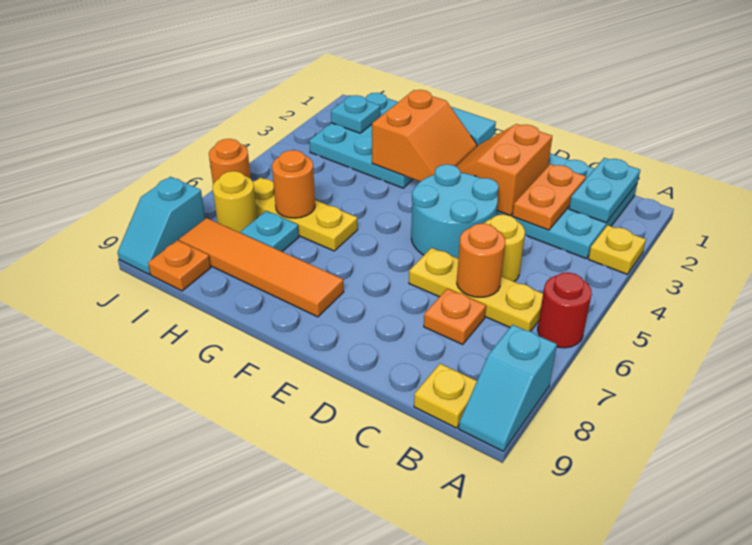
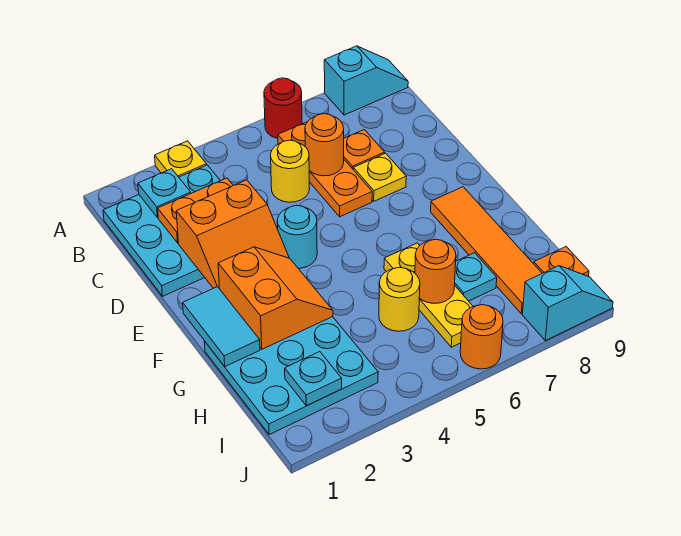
cyan 1x2 plate [569,158,640,223] -> cyan 1x1 plate [138,169,191,217]
yellow 1x3 plate [409,248,543,331] -> orange 1x3 plate [278,122,372,217]
yellow 1x1 plate [414,364,477,428] -> yellow 1x1 plate moved to [353,153,406,201]
cyan 2x2 round brick [411,164,499,258] -> cyan 1x1 round brick [277,205,317,268]
orange 2x2 slope [372,90,477,182] -> orange 2x2 slope turned to [218,247,333,349]
yellow 1x1 round brick [212,171,257,233] -> yellow 1x1 round brick moved to [379,267,420,331]

